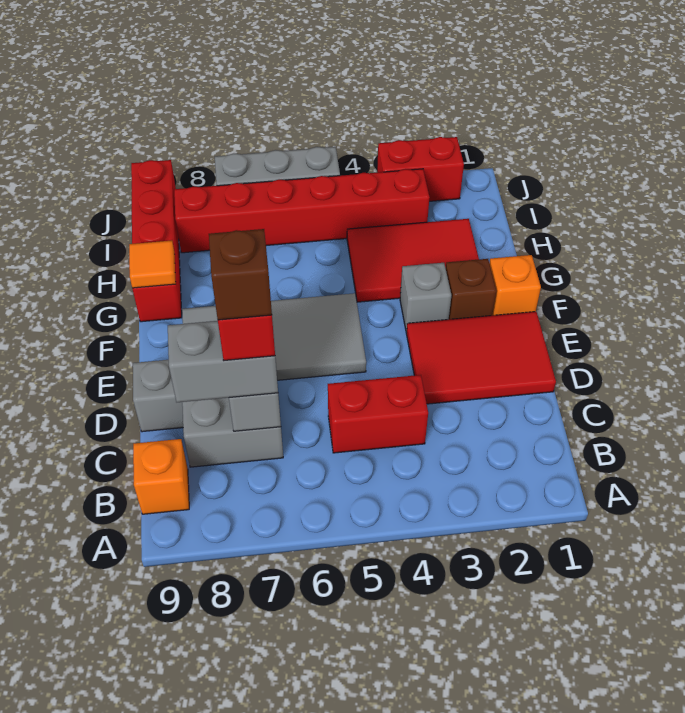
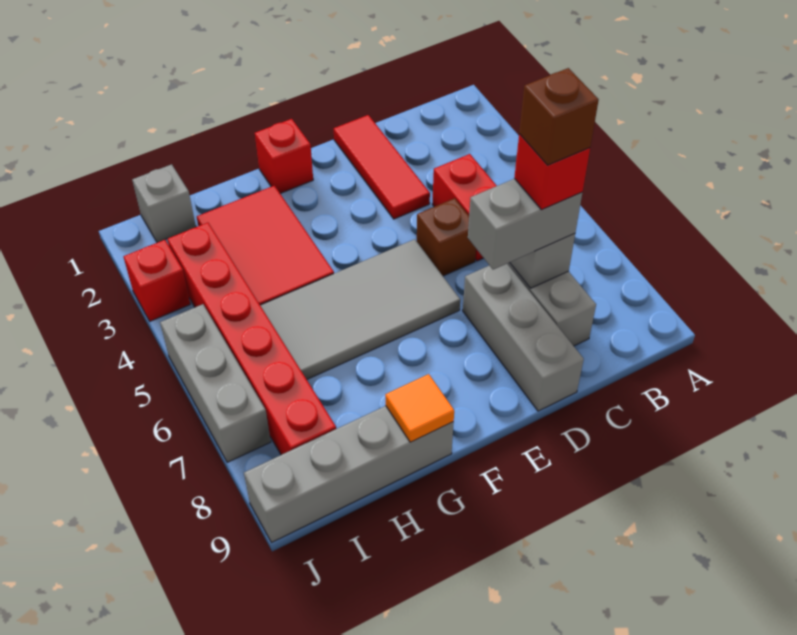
orange 1x1 brick [133,439,189,514] -> none
grey 1x2 brick [168,321,278,402] -> grey 1x2 brick turned to [468,179,582,270]
red 2x3 tile [406,312,556,404] -> red 1x3 tile [334,115,430,219]
grey 2x4 tile [182,293,366,380] -> grey 2x4 tile turned to [260,239,460,379]
orange 1x1 brick [489,255,541,315] -> red 1x1 brick [255,119,313,193]
brown 1x1 brick [446,259,496,319] -> brown 1x1 brick moved to [417,198,476,276]
grey 1x1 brick [400,263,451,332] -> grey 1x1 brick moved to [132,164,196,243]
red 1x4 brick [131,160,182,322] -> grey 1x4 brick [244,406,454,543]
red 1x2 brick [377,137,464,201] -> red 1x1 brick [123,240,190,321]

